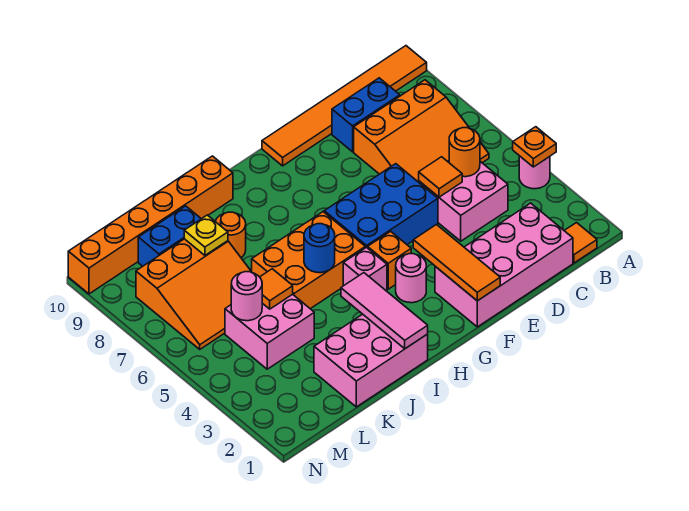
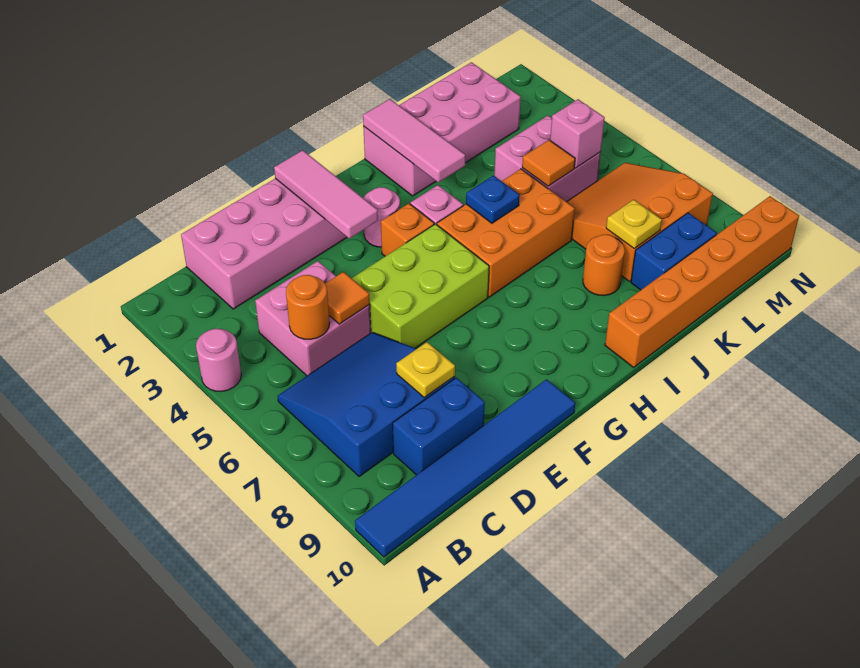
orange 1x1 plate [513,127,556,167] -> none
orange 1x6 tile [262,46,427,166] -> blue 1x6 tile [355,379,575,557]
orange 1x1 tile [564,223,597,263] -> none
orange 3x3 slope [354,80,489,182] -> blue 3x3 slope [278,332,455,476]
none -> yellow 1x1 plate [396,342,455,398]
blue 2x3 brick [324,164,438,248] -> lime 2x3 brick [352,224,489,348]
orange 1x3 tile [413,225,500,301] -> pink 1x3 tile [274,150,378,239]
pink 2x3 brick [314,314,428,407] -> pink 2x4 brick [363,62,521,196]
blue 1x1 round brick [304,224,335,273] -> blue 1x1 plate [466,176,520,223]
pink 1x1 round brick [231,272,262,321] -> pink 1x1 brick [550,99,605,168]

